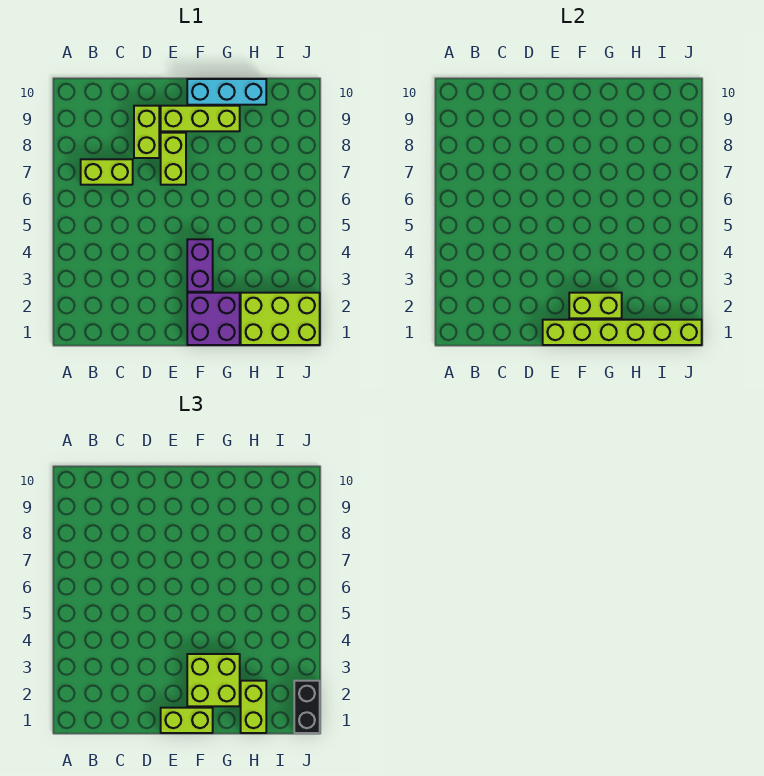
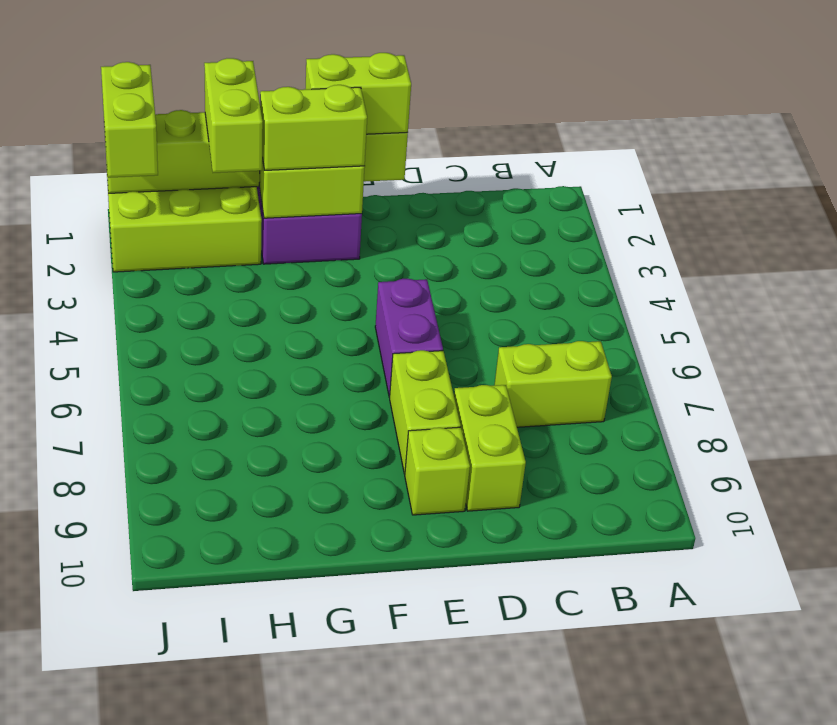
lime 1x3 brick [161,106,240,131] -> lime 1x1 brick [405,427,470,515]
lime 2x2 brick [187,654,240,706] -> lime 1x2 brick [260,85,367,170]
purple 1x2 brick [187,239,213,292] -> purple 1x2 brick moved to [375,279,443,397]
cyan 1x3 brick [187,79,266,105] -> none
black 1x2 brick [294,681,320,733] -> lime 1x2 brick [101,62,158,178]

